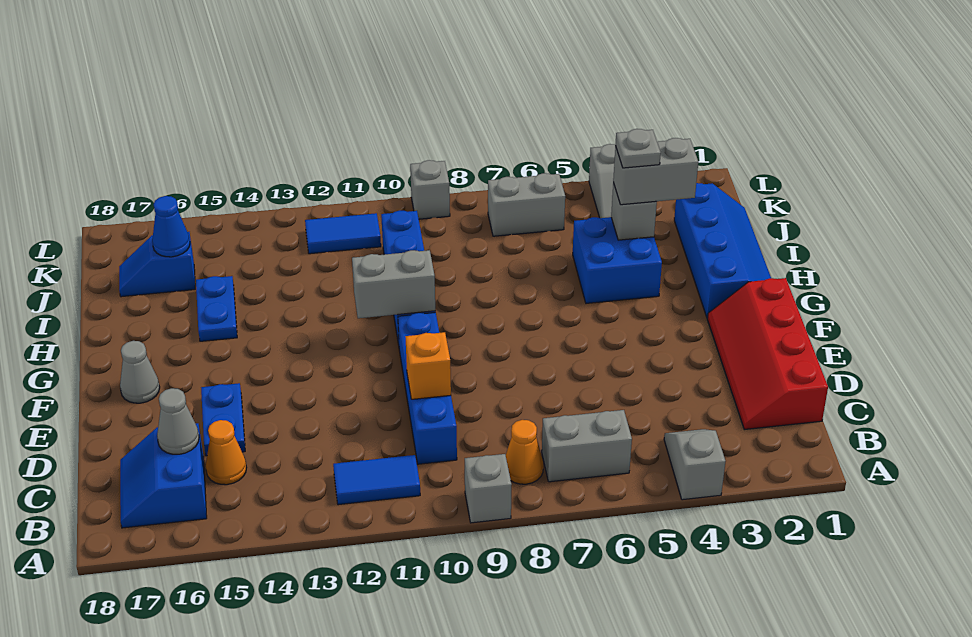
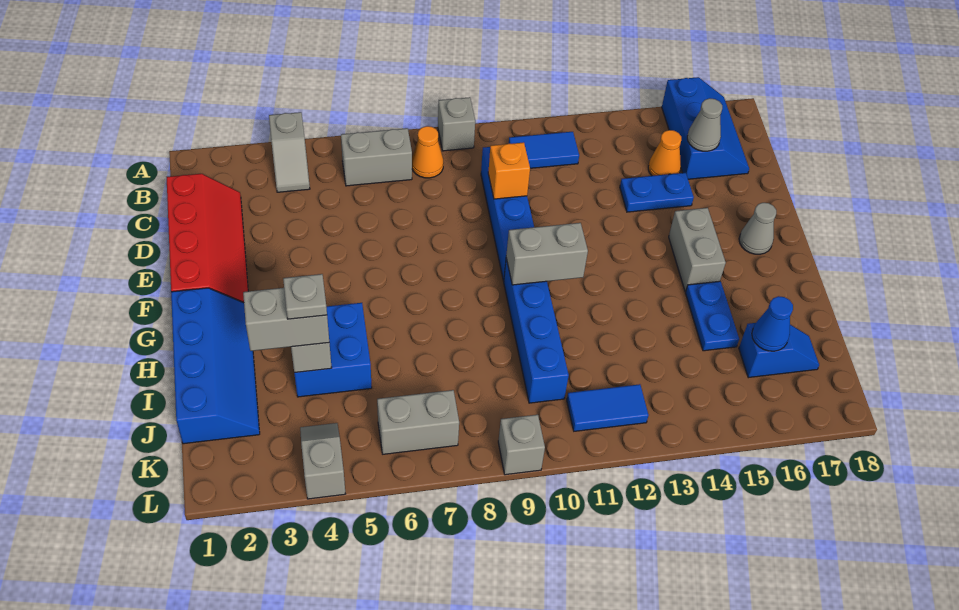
blue 2x2 slope [120,423,207,528] -> blue 2x3 slope [662,77,749,179]
blue 1x2 plate [201,383,245,456] -> blue 1x2 plate turned to [620,173,694,212]
none -> grey 1x2 brick [669,208,726,292]
blue 2x4 slope [674,183,771,318] -> blue 2x4 slope turned to [171,288,260,444]

